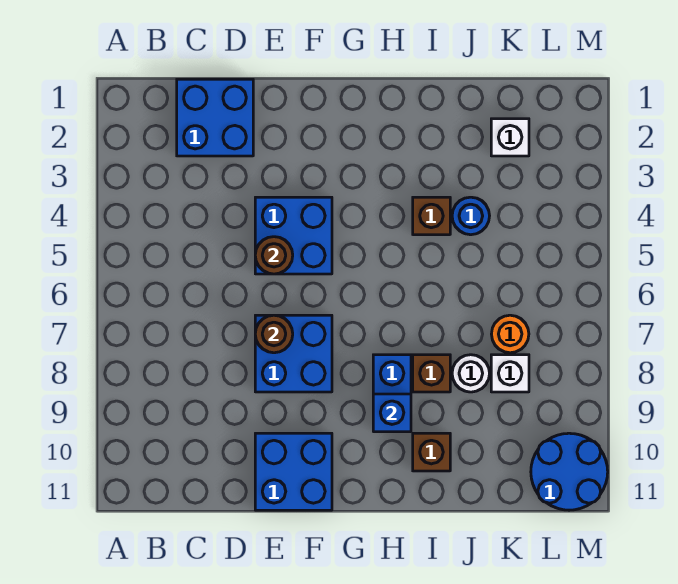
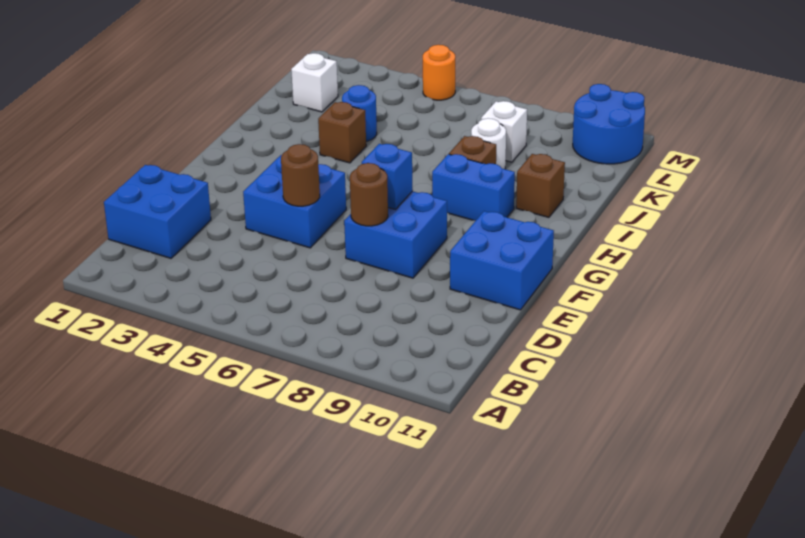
blue 1x1 brick [373,394,411,432] -> blue 1x1 brick moved to [362,144,413,209]
orange 1x1 round brick [492,315,529,353] -> orange 1x1 round brick moved to [423,45,455,100]

